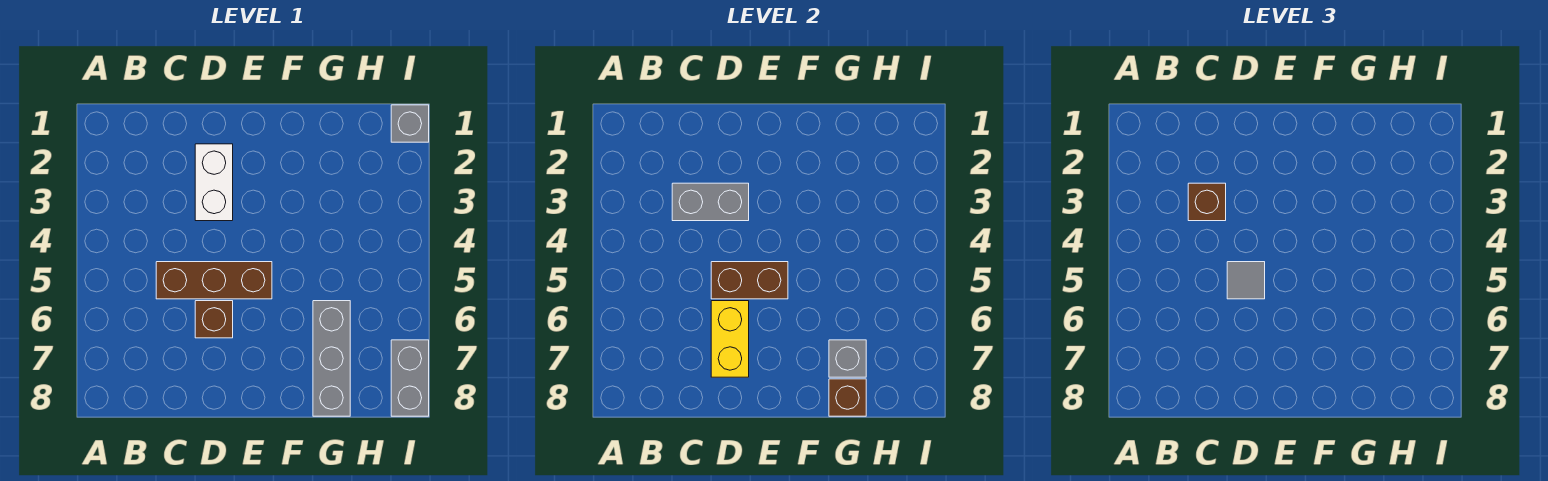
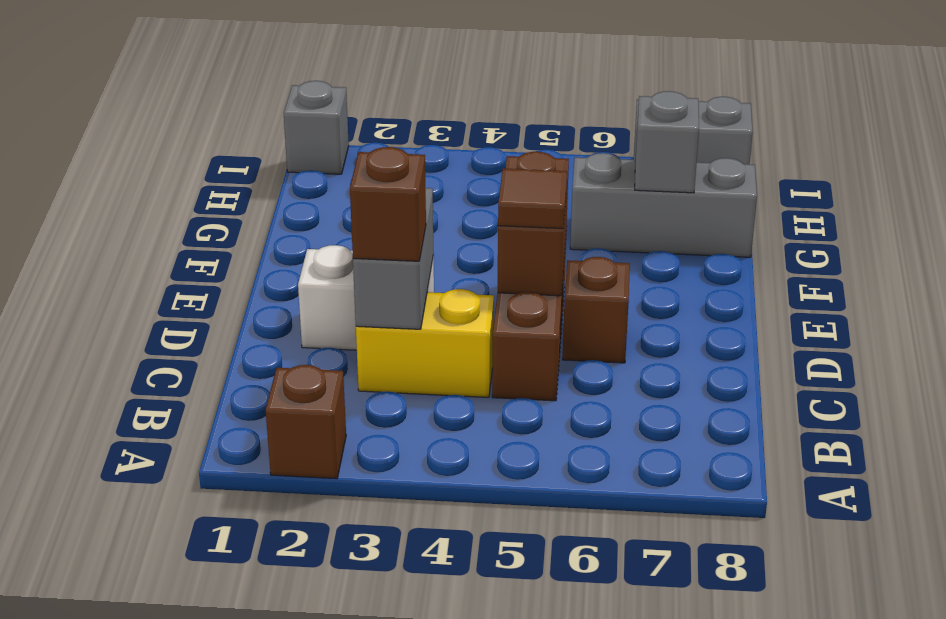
grey 1x1 tile [1227,262,1265,299] -> brown 1x1 tile [498,168,567,229]
yellow 1x2 brick [711,301,749,377] -> yellow 1x2 brick moved to [356,289,494,397]
brown 1x1 brick [829,379,866,416] -> brown 1x1 brick moved to [266,365,346,479]

